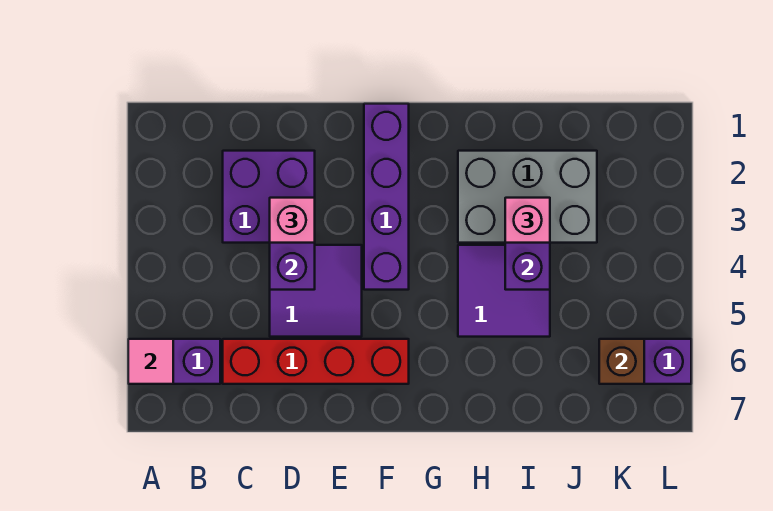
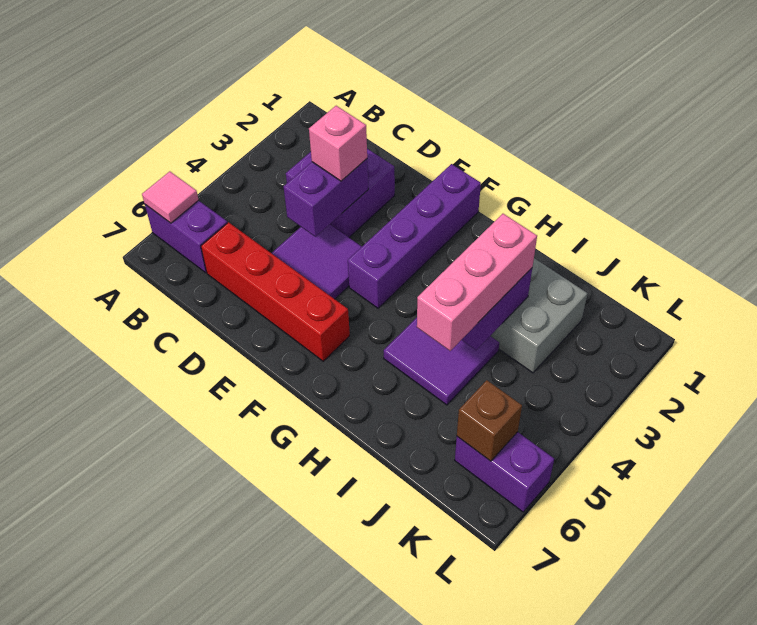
pink 1x1 brick [505,198,550,243] -> pink 1x3 brick [417,214,537,351]

